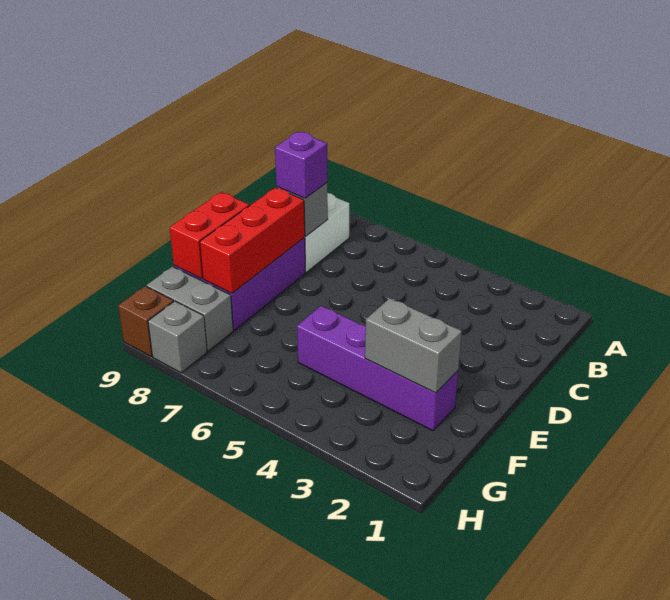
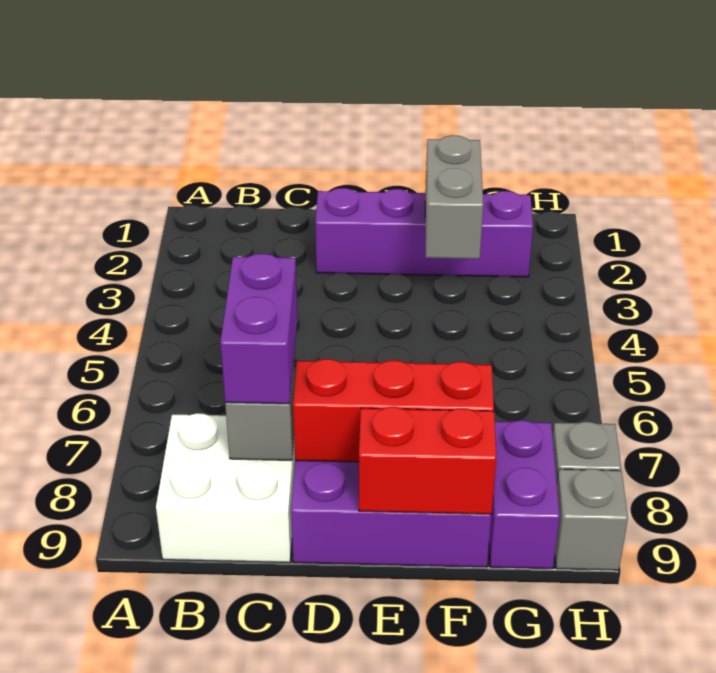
purple 1x1 brick [275,132,327,198] -> purple 1x2 brick [220,253,298,404]
purple 1x4 brick [297,306,458,431] -> purple 1x4 brick turned to [315,188,533,277]
grey 1x2 brick [147,267,233,351] -> purple 1x2 brick [489,420,560,569]
brown 1x1 brick [118,286,173,356] -> grey 1x1 brick [555,469,628,570]

